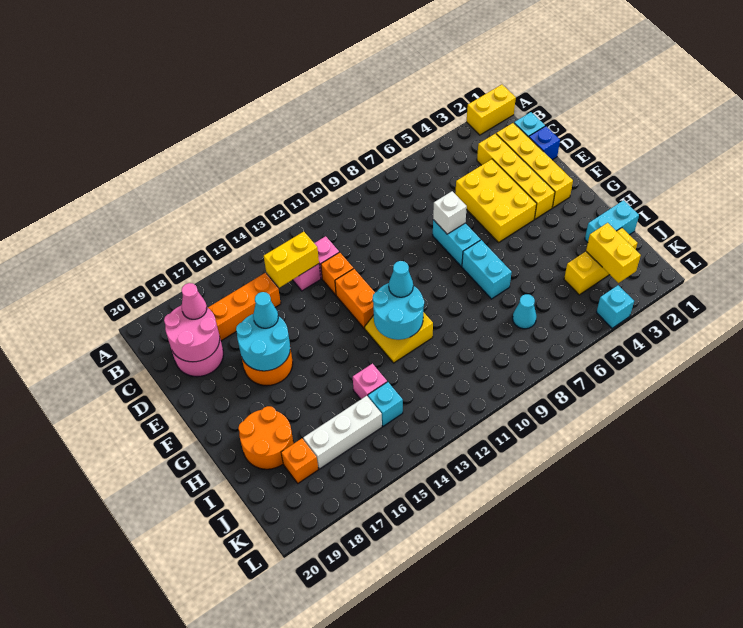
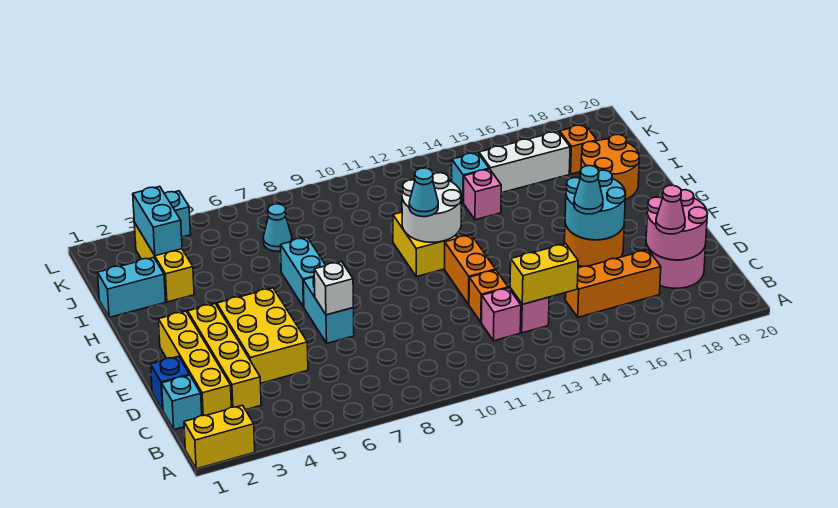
cyan 2x2 round brick [373,283,424,340] -> white 2x2 round brick [402,173,462,242]
yellow 1x3 brick [564,228,637,295] -> yellow 1x3 brick turned to [134,222,194,302]
yellow 1x2 brick [586,223,641,283] -> cyan 1x2 brick [133,186,182,256]

